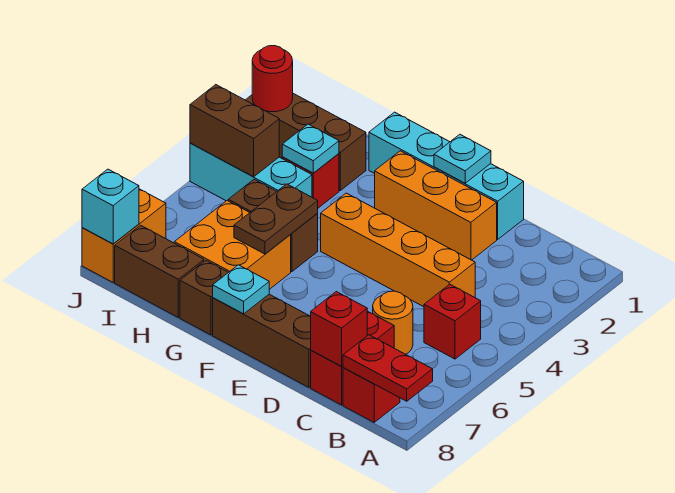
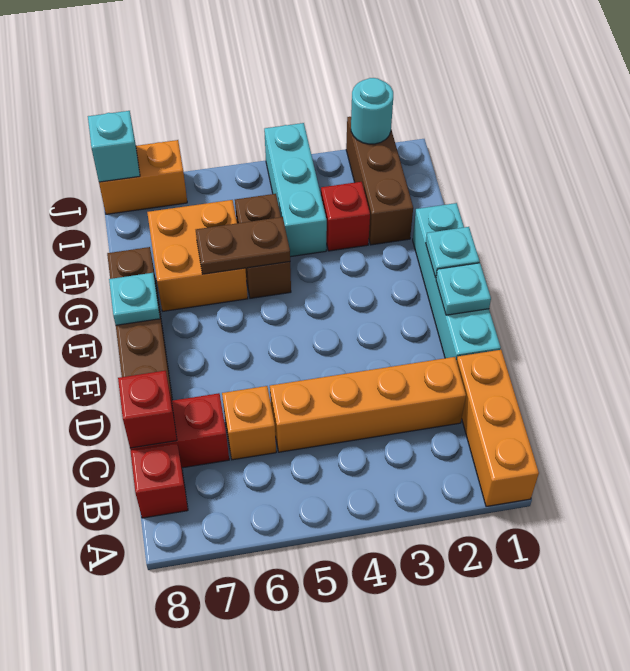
red 1x2 plate [343,335,433,401] -> none
red 1x1 brick [424,284,481,359] -> none
orange 1x4 brick [321,193,475,307] -> orange 1x4 brick turned to [270,357,466,452]
orange 1x1 round brick [373,291,413,354] -> orange 1x1 brick [222,386,276,460]
orange 1x3 brick [375,151,497,260] -> orange 1x3 brick moved to [457,350,539,507]
cyan 1x1 plate [282,124,339,173] -> cyan 1x1 plate moved to [426,227,480,278]
brown 1x2 brick [115,225,204,317] -> none
brown 1x2 brick [190,85,279,177] -> none
red 1x1 round brick [252,46,293,112] -> cyan 1x1 round brick [351,78,393,144]

